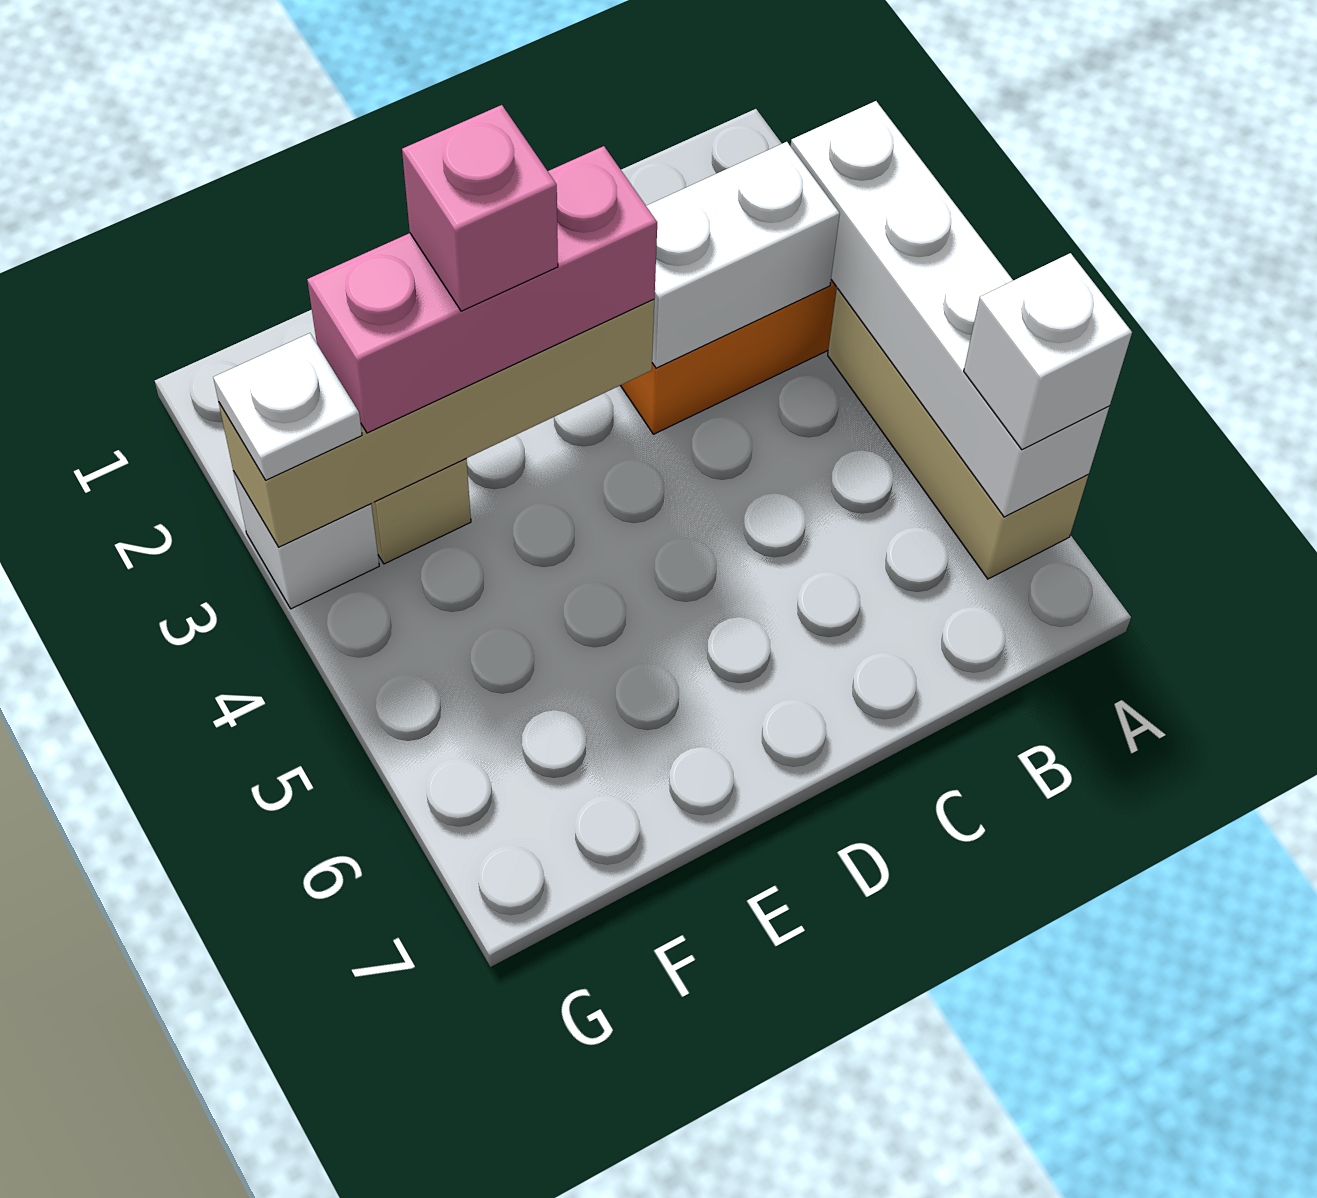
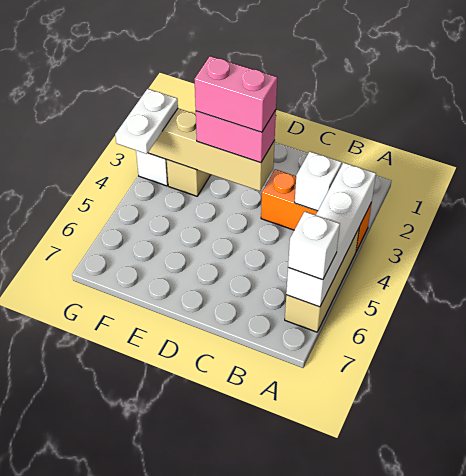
white 1x2 brick [646,142,840,368] -> white 1x1 brick [295,152,342,211]
pink 1x3 brick [307,146,657,433] -> pink 1x2 brick [196,110,276,163]
pink 1x1 brick [402,105,558,311] -> pink 1x2 brick [195,56,277,132]
white 1x1 plate [213,333,362,480] -> white 1x2 plate [115,89,178,154]

